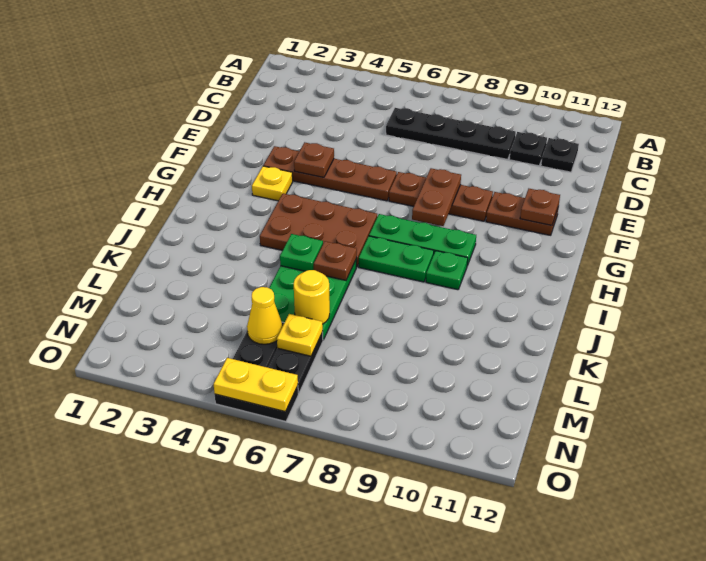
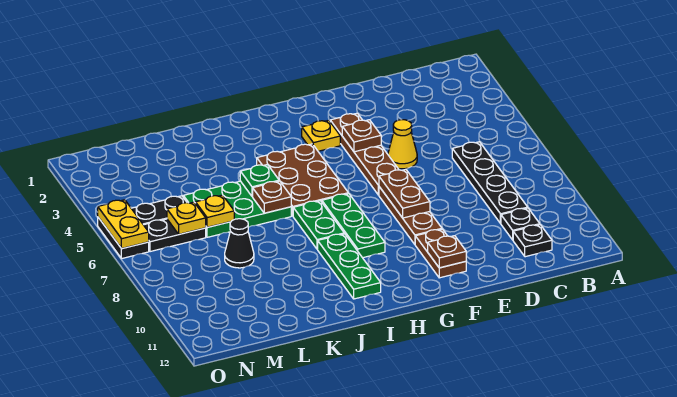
brown 1x2 plate [412,168,461,226] -> brown 1x2 plate turned to [379,169,430,218]
green 1x1 plate [426,251,468,290] -> green 1x3 plate [318,234,381,299]
yellow 1x1 round brick [294,270,330,324] -> yellow 1x1 plate [196,195,234,227]
none -> black 1x1 cone [225,219,254,268]
yellow 1x1 cone [247,287,282,344] -> yellow 1x1 cone moved to [388,120,417,169]

